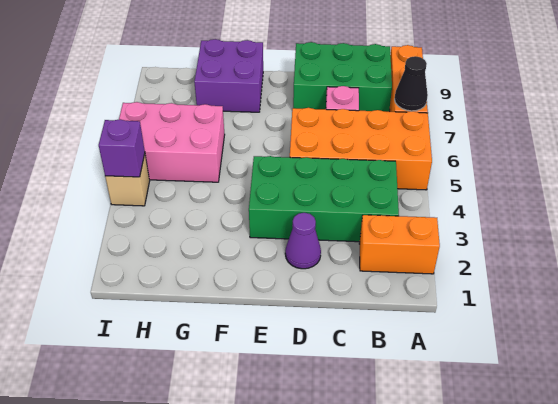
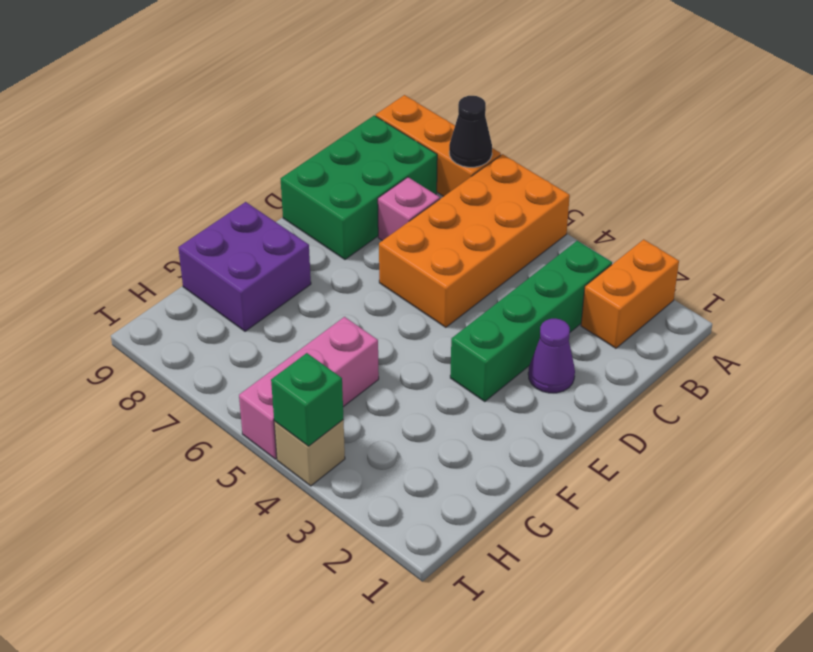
green 2x4 brick [249,156,399,242] -> green 1x4 brick [450,241,612,401]
pink 2x3 brick [119,102,225,182] -> pink 1x3 brick [239,317,379,459]
purple 1x1 brick [99,119,145,177] -> green 1x1 brick [271,353,343,446]

